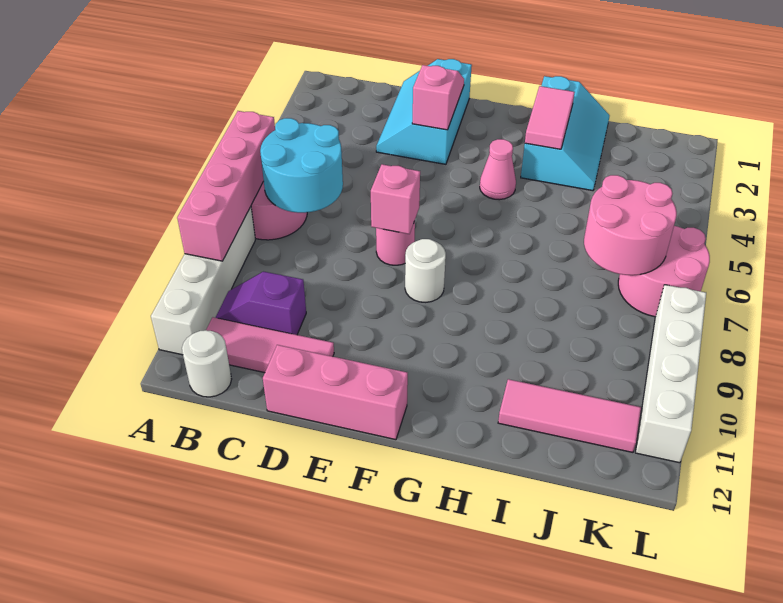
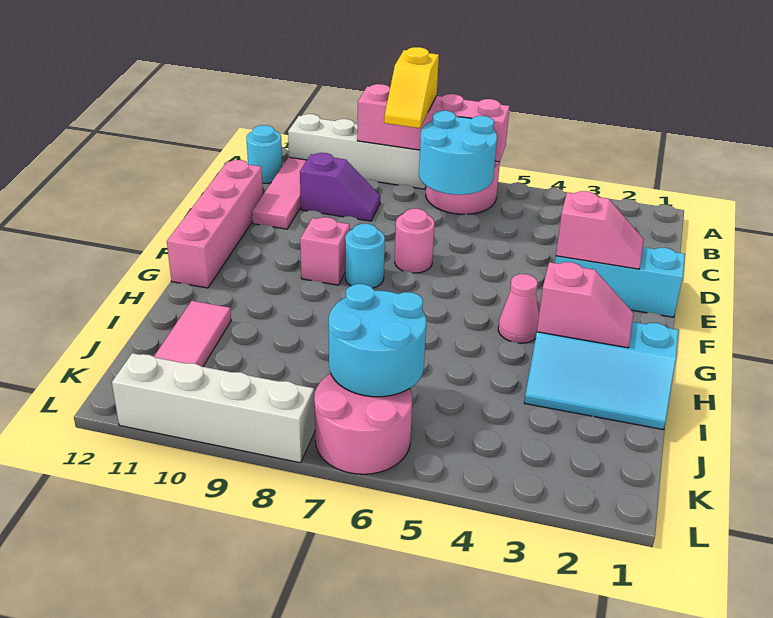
none -> yellow 1x2 slope [384,47,439,128]
purple 1x2 slope [215,272,306,335] -> purple 1x2 slope turned to [300,153,381,221]
white 1x1 round brick [182,330,232,397] -> cyan 1x1 round brick [246,125,282,183]
pink 1x3 brick [263,345,408,440] -> pink 1x4 brick [167,160,263,288]
pink 1x1 brick [371,164,420,234] -> pink 1x1 brick moved to [300,217,350,285]
white 1x1 round brick [405,239,446,302] -> cyan 1x1 round brick [345,224,385,288]
pink 1x2 tile [525,86,575,149] -> pink 1x2 slope [537,262,634,348]
pink 2x2 round brick [584,175,677,275] -> cyan 2x2 round brick [329,284,426,397]

